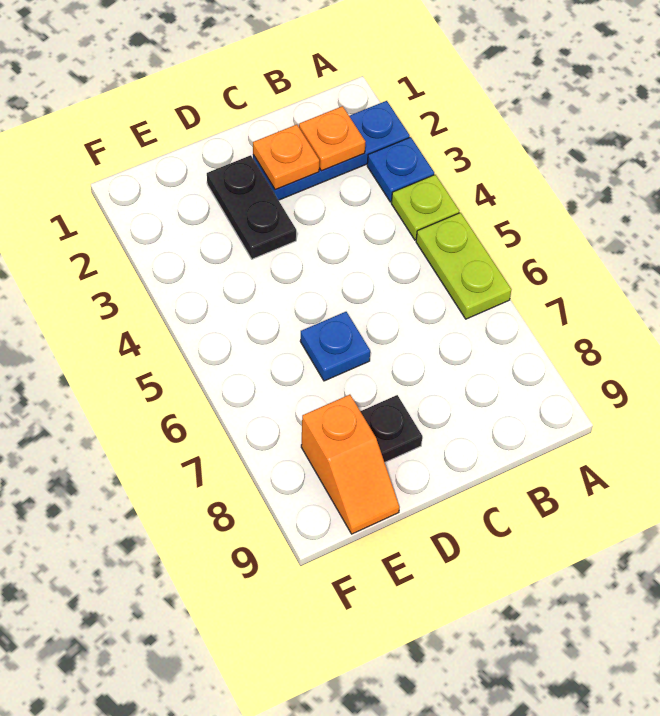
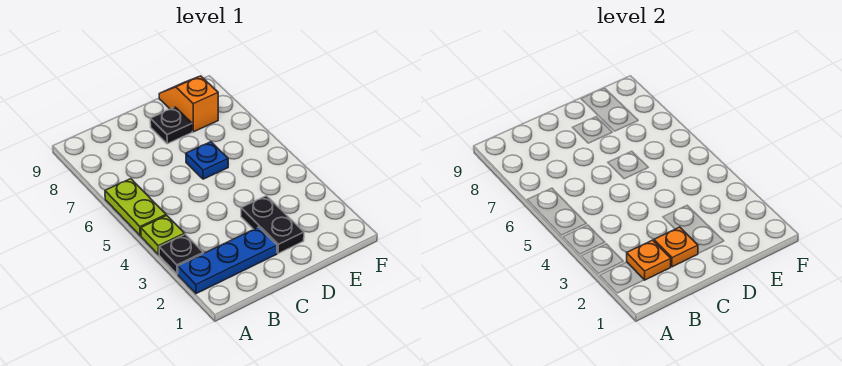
blue 1x1 plate [367,137,434,202] -> black 1x1 plate [159,234,203,274]

